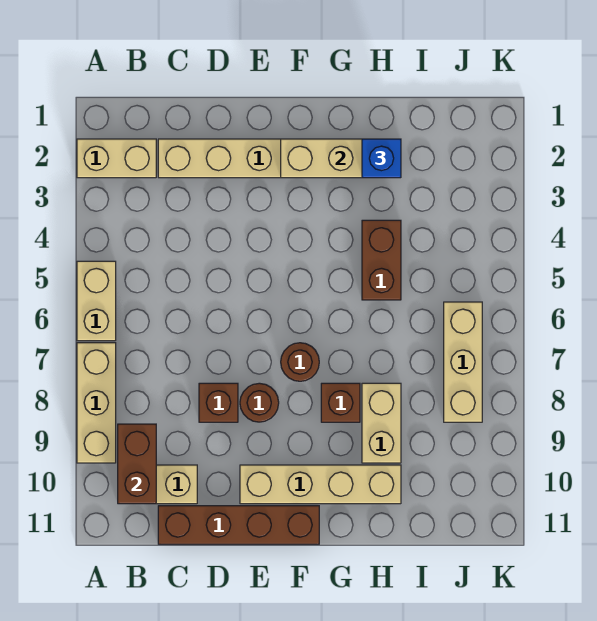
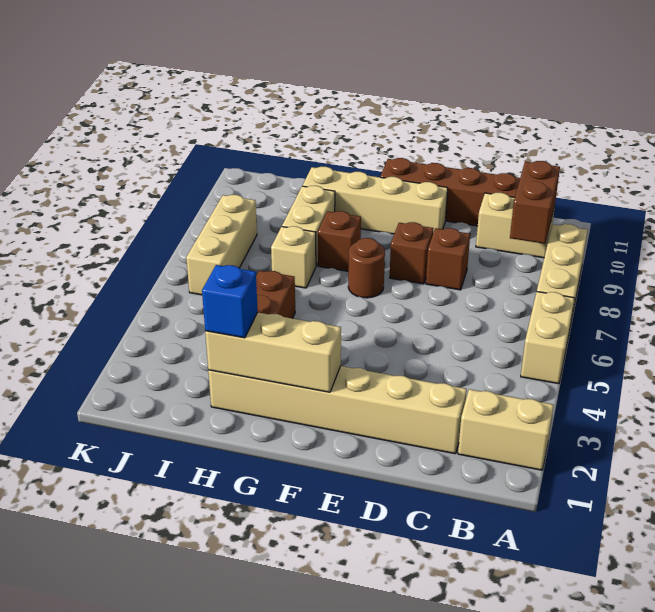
brown 1x1 round brick [240,383,279,422] -> brown 1x1 brick [390,222,433,284]
none -> tan 1x1 brick [271,226,316,288]

